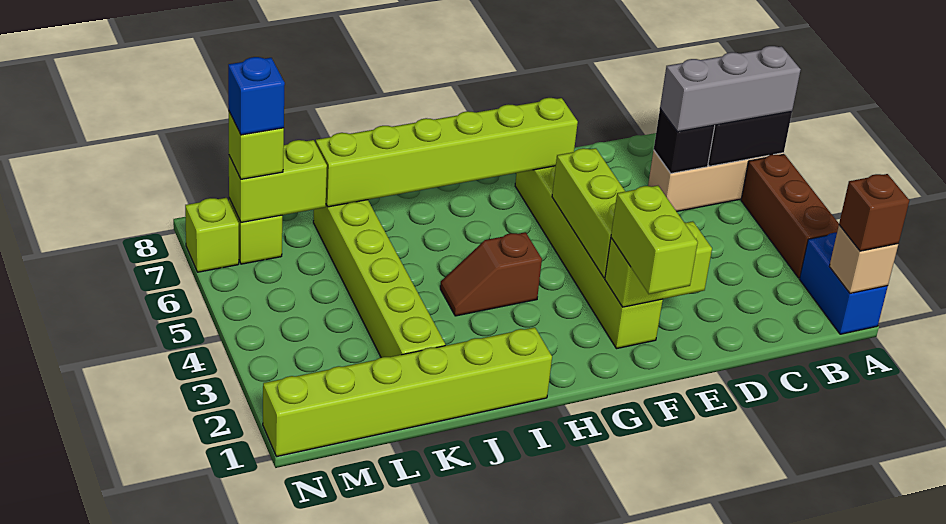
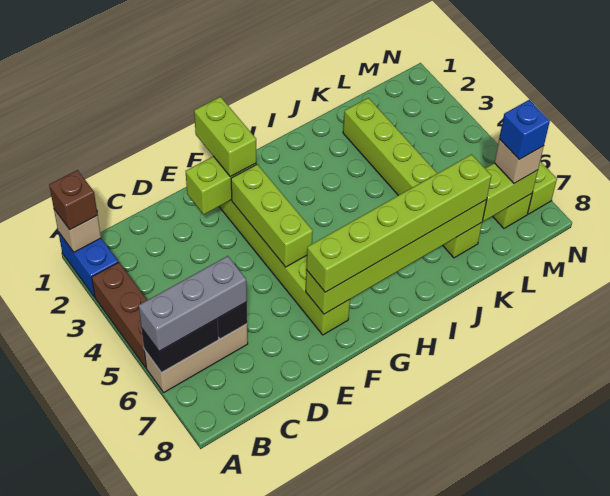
brown 1x2 slope [440,232,542,316] -> none
lime 1x6 brick [263,327,552,457] -> lime 1x6 brick moved to [306,154,491,292]
lime 1x1 brick [229,112,284,179] -> tan 1x1 brick [494,139,544,183]

